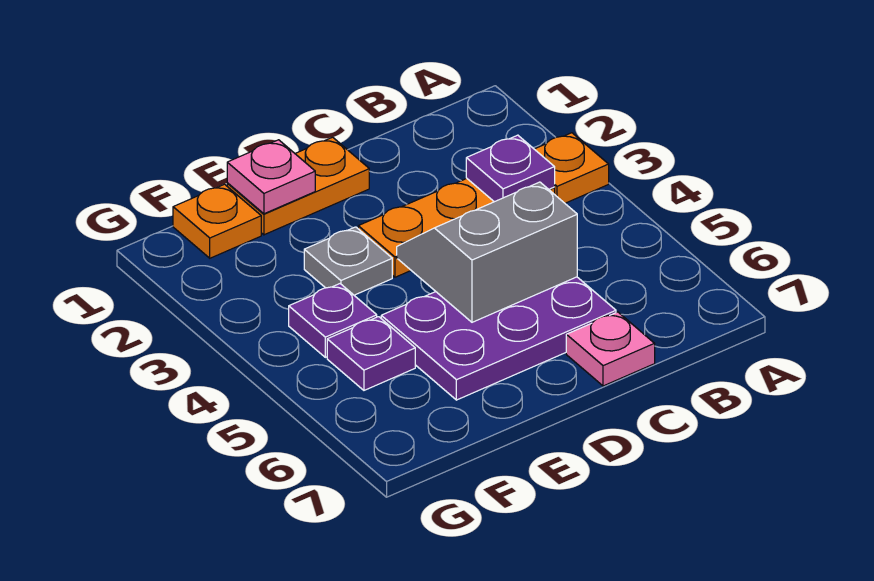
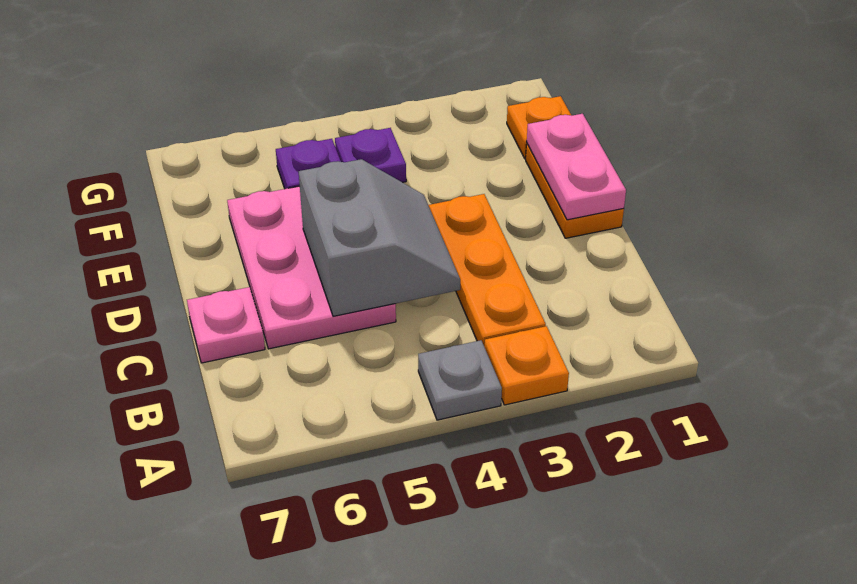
purple 1x1 plate [466,135,555,202] -> none
purple 2x3 plate [381,277,616,400] -> pink 2x3 plate [227,186,396,349]
pink 1x1 plate [227,140,315,214] -> pink 1x2 plate [527,114,626,220]
grey 1x1 plate [304,227,392,295] -> grey 1x1 plate moved to [418,340,502,420]

